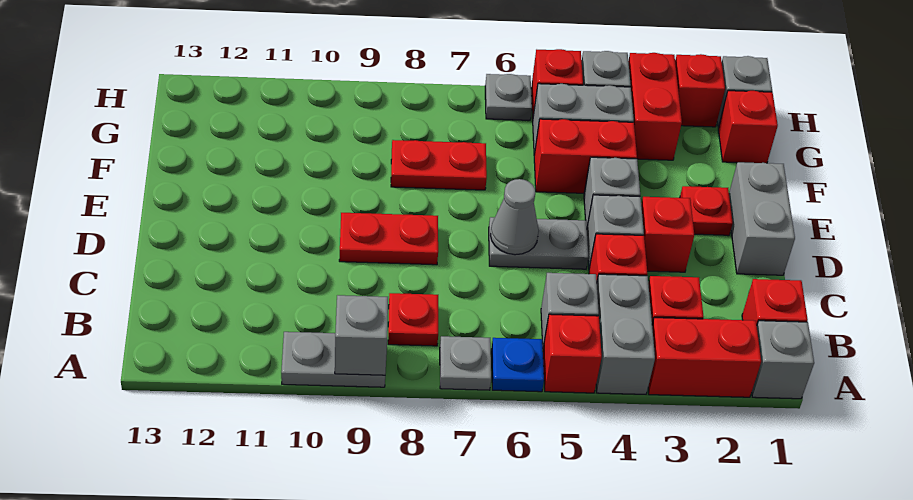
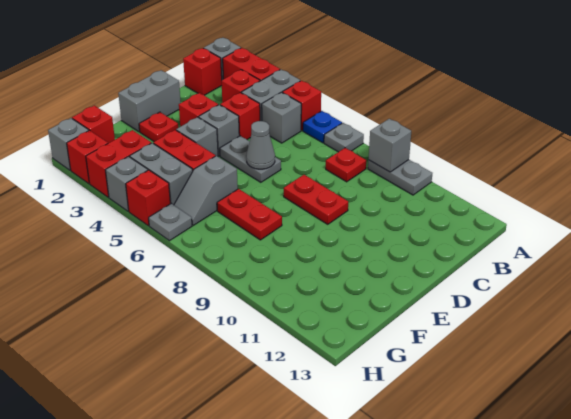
none -> grey 1x2 slope [174,156,238,225]

